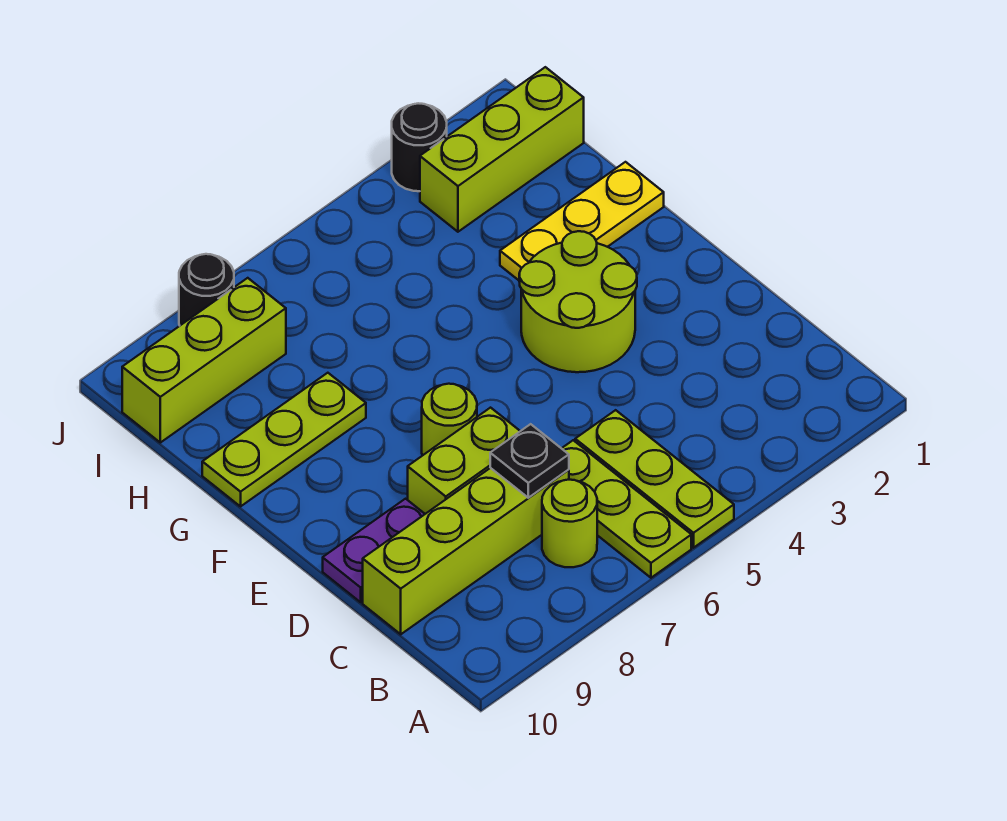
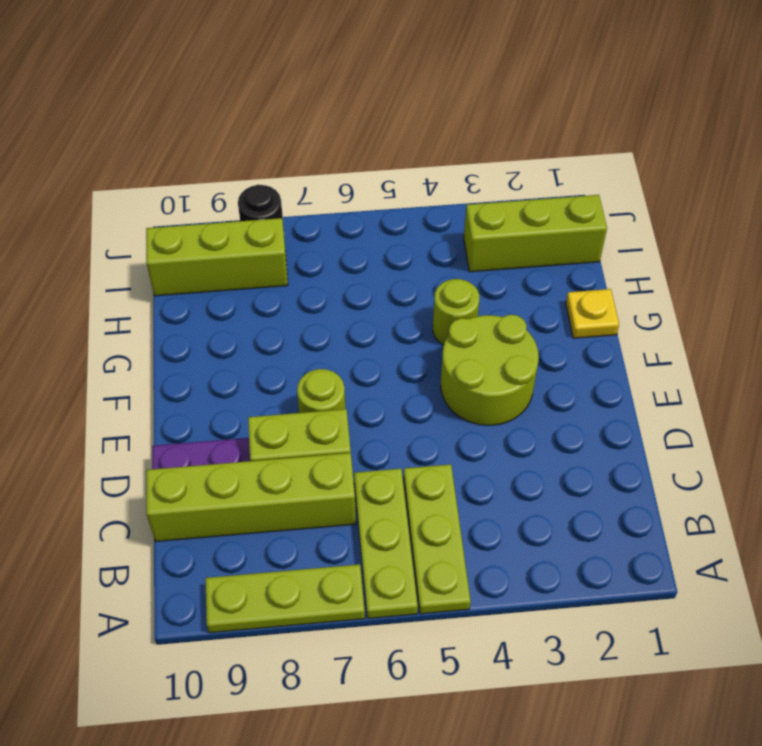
lime 1x1 round brick [542,480,597,567] -> lime 1x1 round brick moved to [433,279,480,345]
black 1x1 plate [490,424,569,498] -> none
yellow 1x3 plate [500,162,664,280] -> yellow 1x1 plate [566,289,619,338]
lime 1x3 plate [202,373,366,506] -> lime 1x3 plate moved to [205,564,365,633]
black 1x1 round brick [392,103,447,191] -> none

